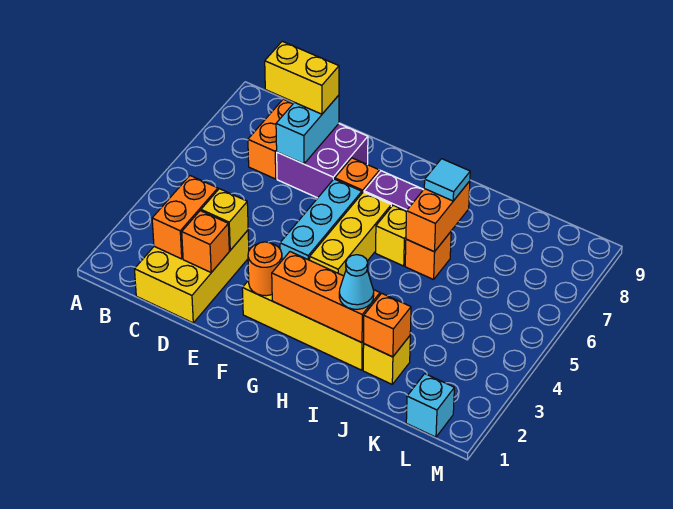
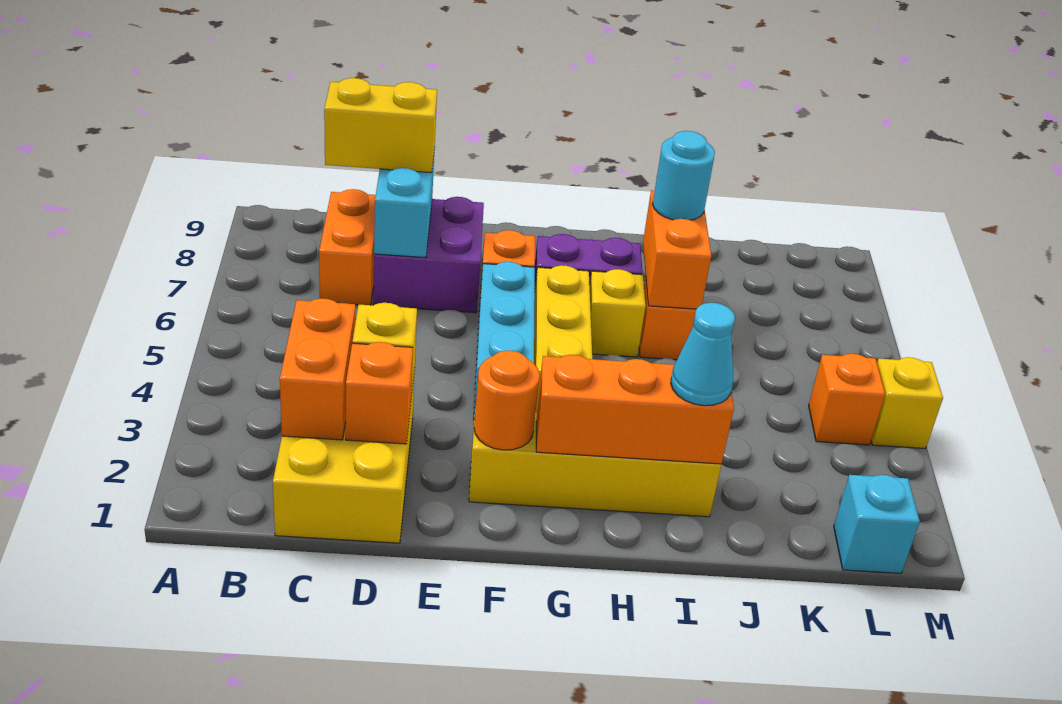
cyan 1x1 tile [424,159,470,201] -> cyan 1x1 round brick [653,131,715,220]
yellow 1x1 brick [363,336,410,384] -> yellow 1x1 brick moved to [871,357,943,449]
orange 1x1 brick [364,293,411,357] -> orange 1x1 brick moved to [809,354,885,445]

